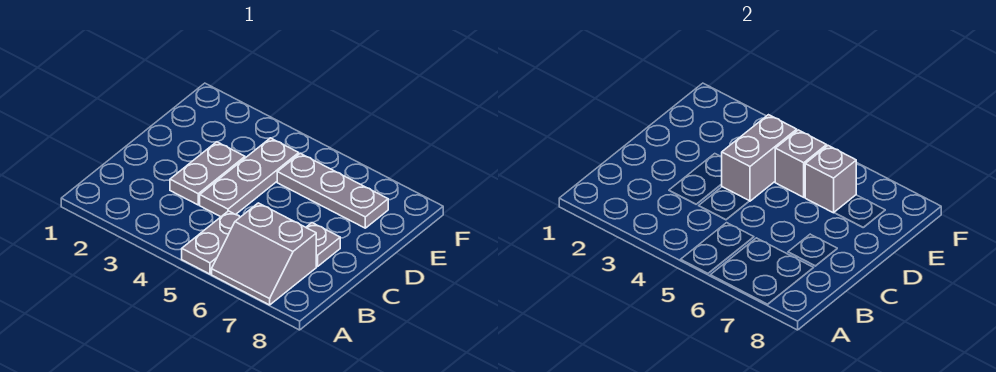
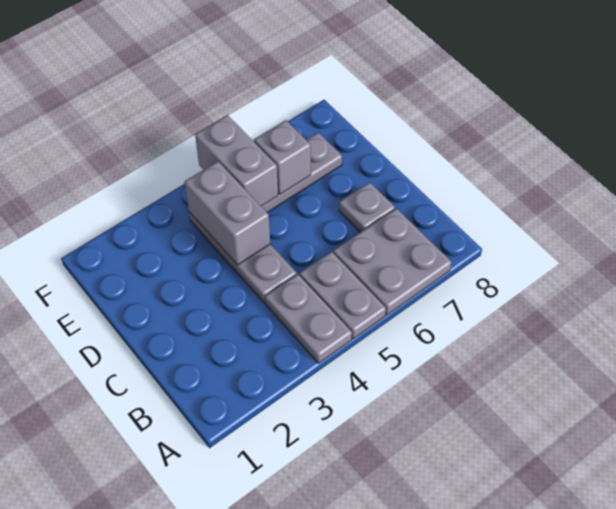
grey 2x2 slope [212,203,316,305] -> grey 2x2 plate [333,208,452,315]
grey 1x2 plate [170,142,245,205] -> grey 1x2 plate moved to [265,274,352,363]
grey 1x1 brick [775,130,827,197] -> grey 1x2 brick [195,115,278,206]

